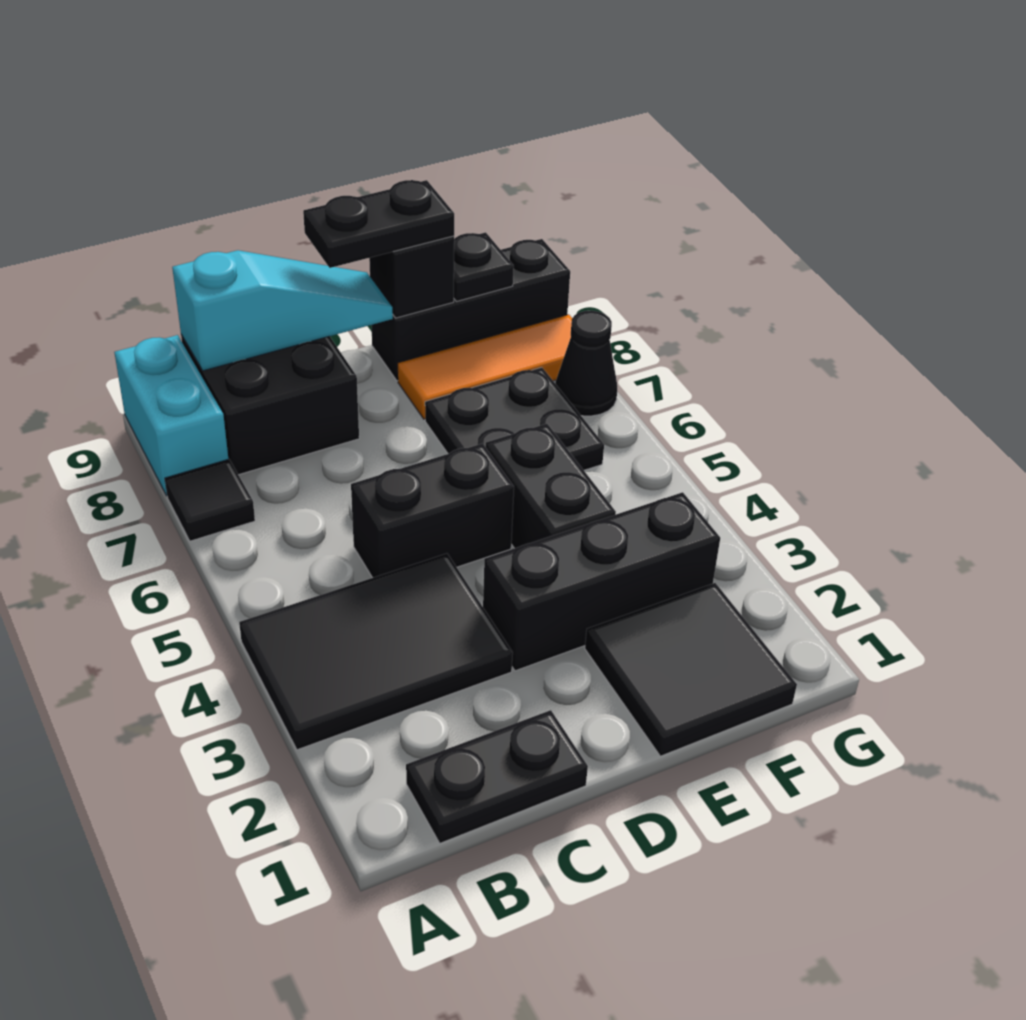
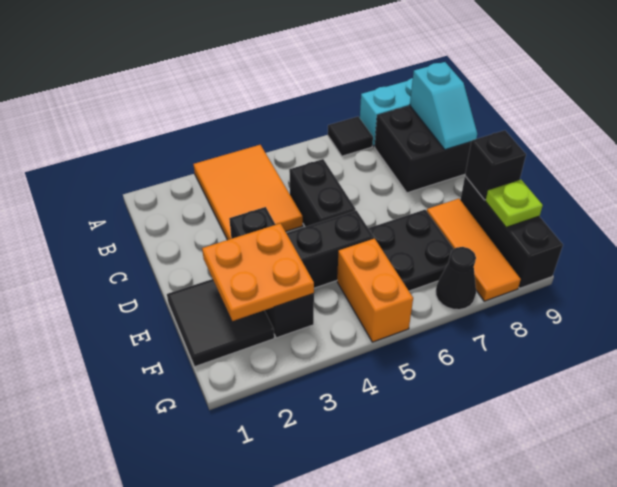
black 2x3 tile [239,553,513,750] -> orange 2x3 tile [193,145,303,240]
black 1x2 plate [406,710,588,843] -> none
cyan 1x3 slope [172,250,393,371] -> cyan 1x2 slope [410,62,477,150]
black 1x2 plate [303,180,454,268] -> none
none -> orange 2x2 plate [202,223,314,321]
none -> orange 1x2 brick [337,238,413,342]
black 1x1 plate [454,232,514,302] -> lime 1x1 plate [486,180,543,227]

